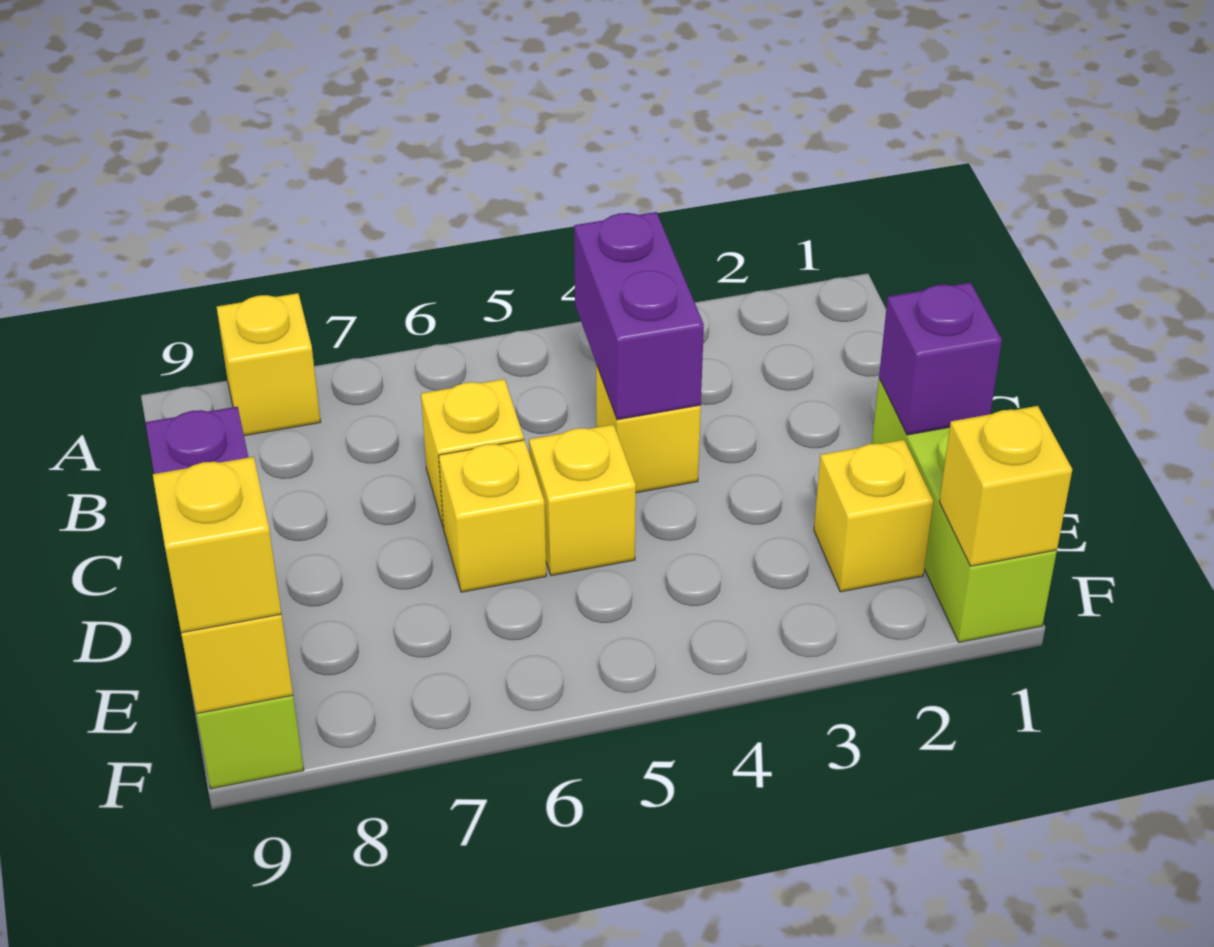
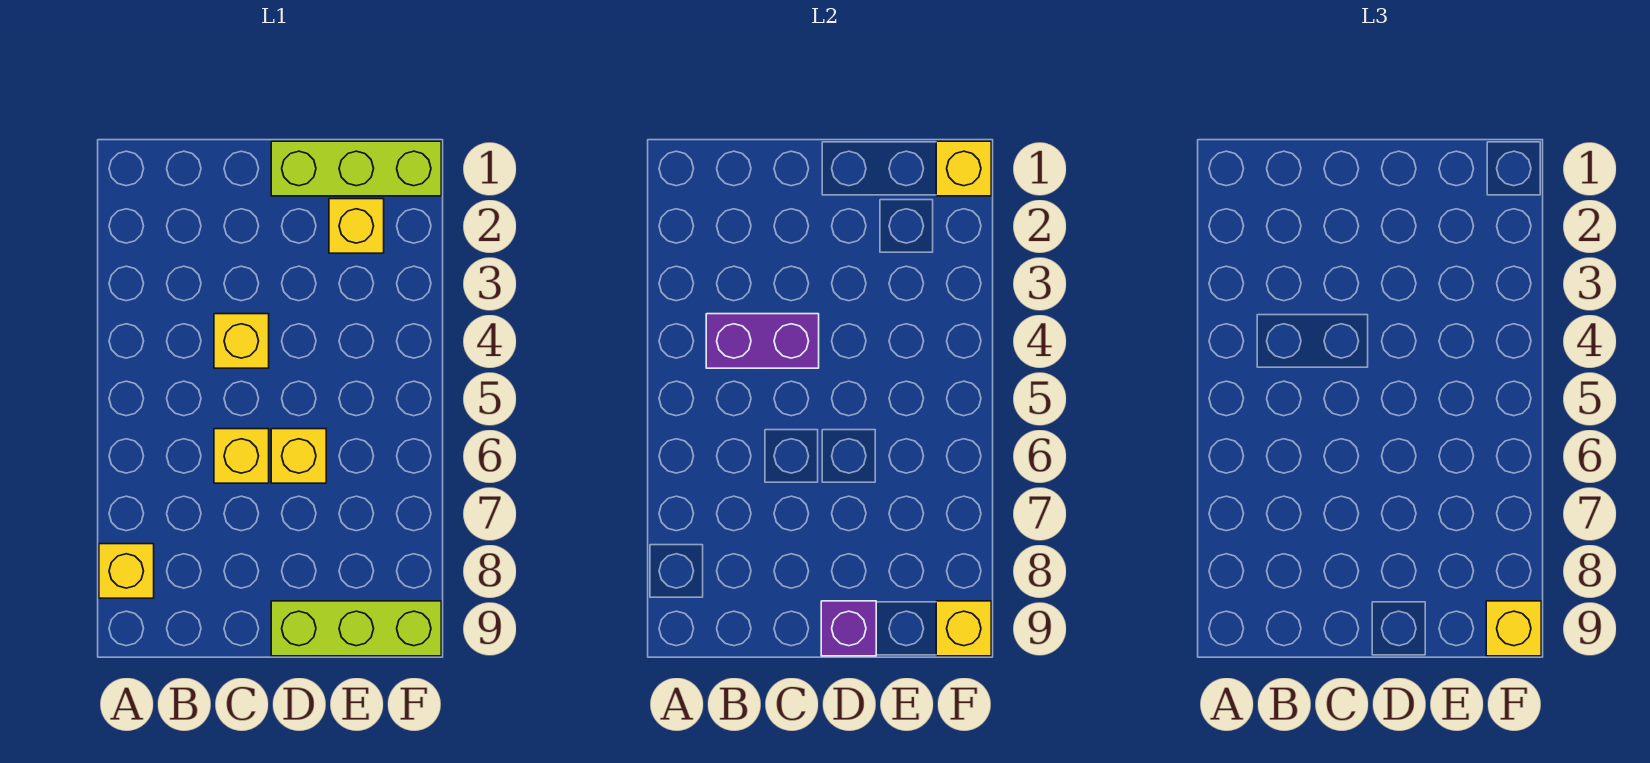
purple 1x1 brick [879,283,1002,435] -> none
yellow 1x1 brick [529,424,636,576] -> none

